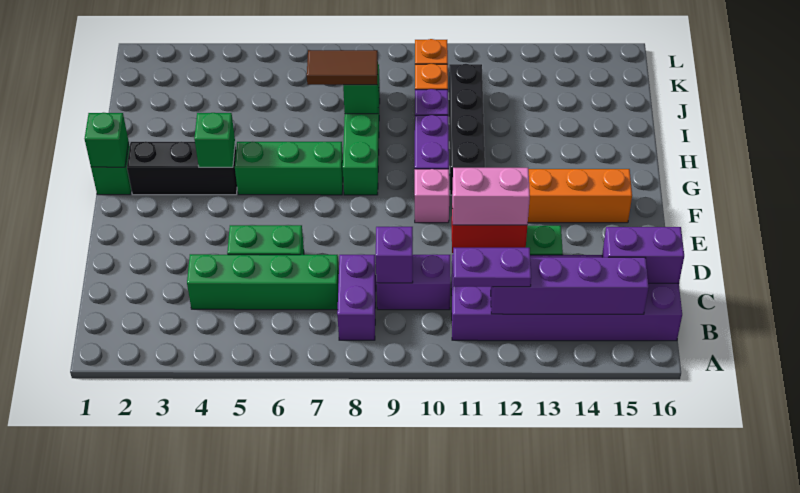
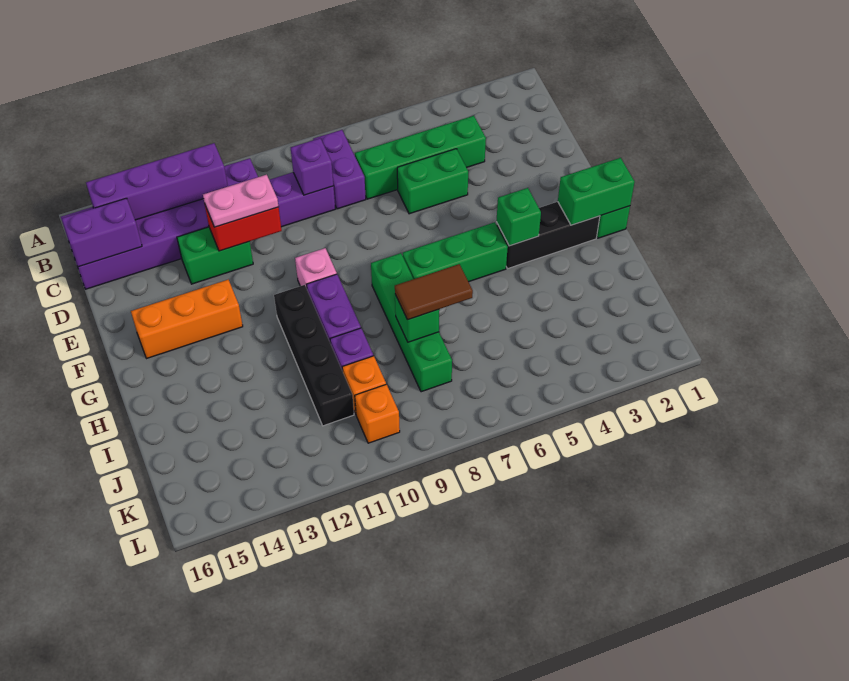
purple 1x2 plate [453,248,531,287] -> none
pink 1x2 brick [452,168,530,225] -> pink 1x2 plate [203,175,279,227]
green 1x1 brick [84,113,129,167] -> green 1x2 brick [558,158,635,225]

